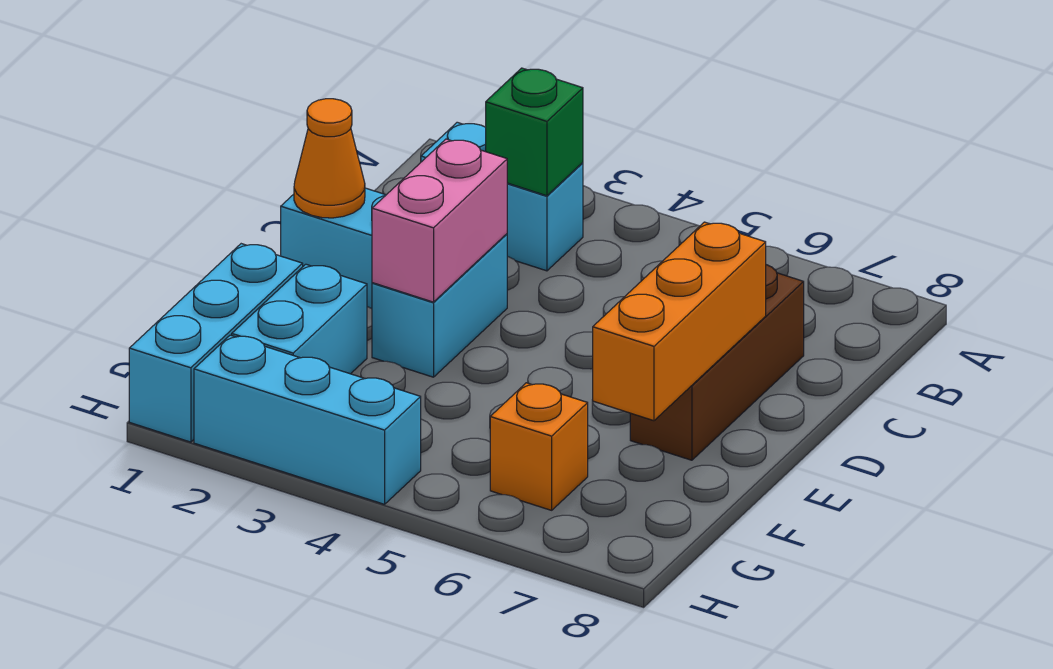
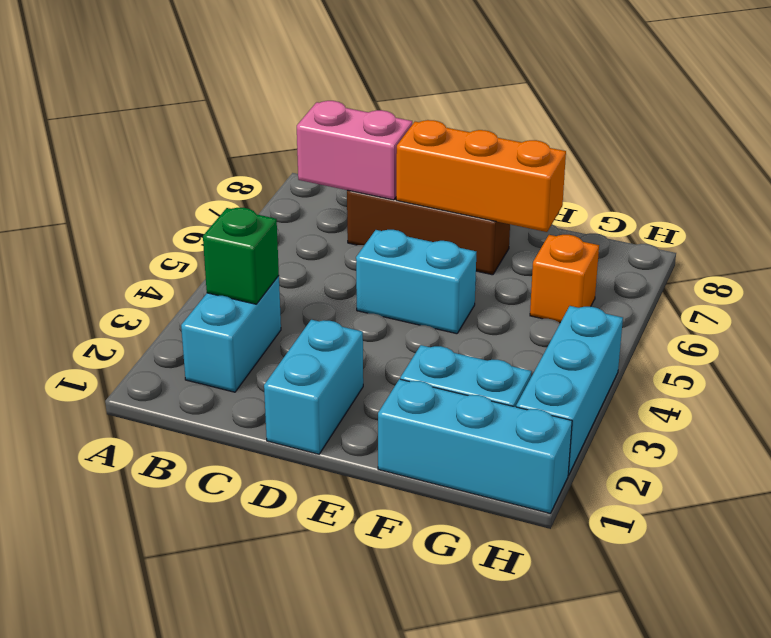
orange 1x1 cone [294,99,365,218] -> none
cyan 1x2 brick [372,234,507,377] -> cyan 1x2 brick moved to [356,230,476,334]
pink 1x2 brick [372,139,507,302] -> pink 1x2 brick moved to [297,101,412,200]

